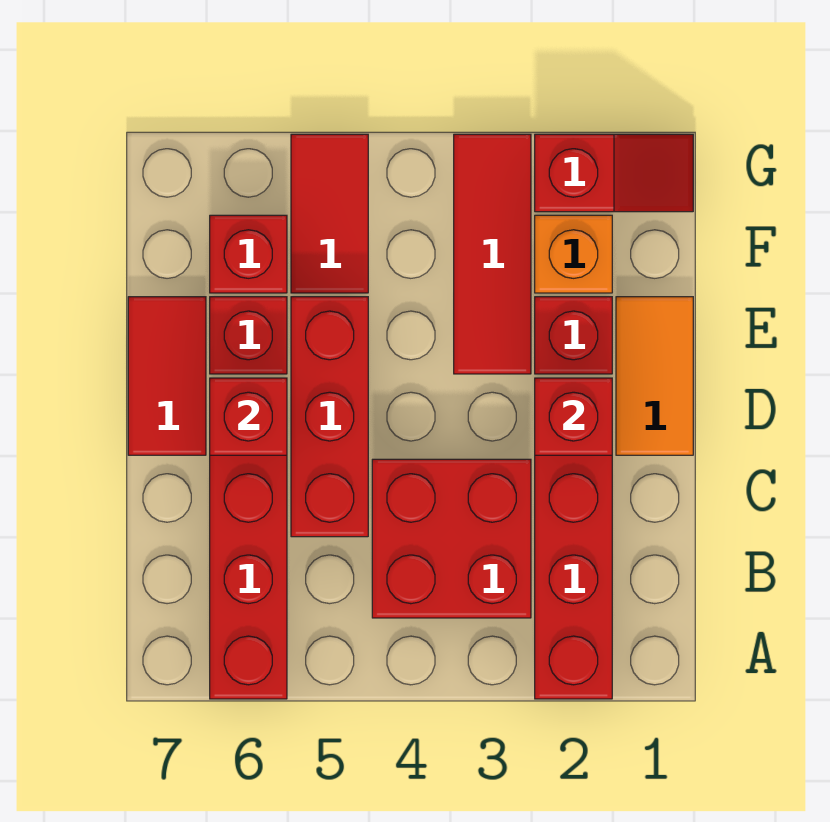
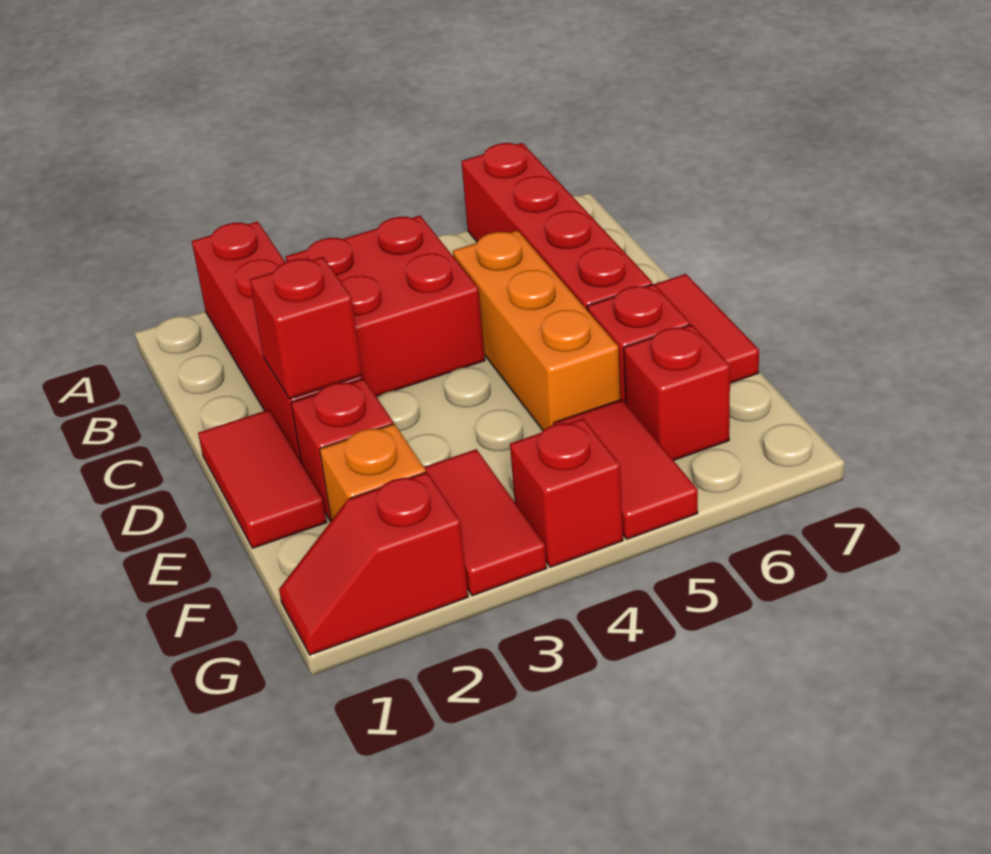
red 1x3 brick [291,297,368,537] -> orange 1x3 brick [453,230,620,430]
orange 1x2 tile [616,297,693,455] -> red 1x2 tile [198,410,327,548]
red 1x1 brick [210,378,287,455] -> red 1x1 brick moved to [510,419,623,567]
red 1x3 tile [454,134,531,374] -> red 1x2 tile [424,449,547,596]

